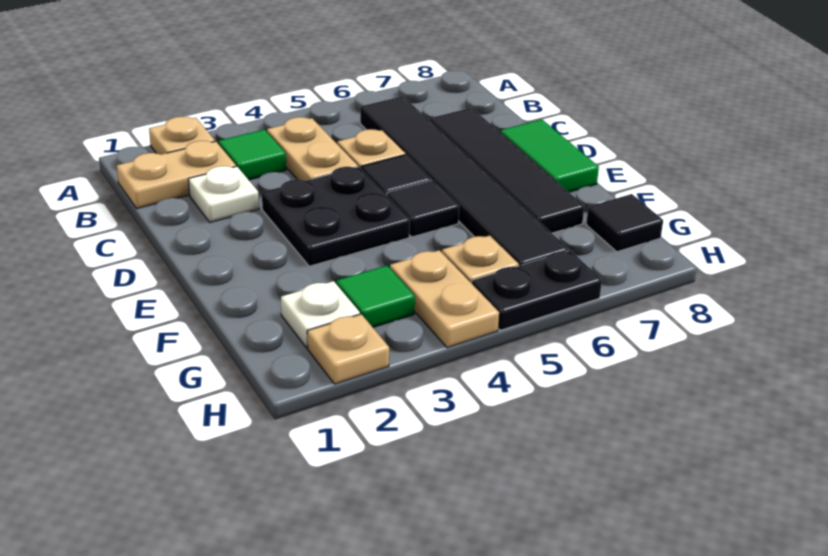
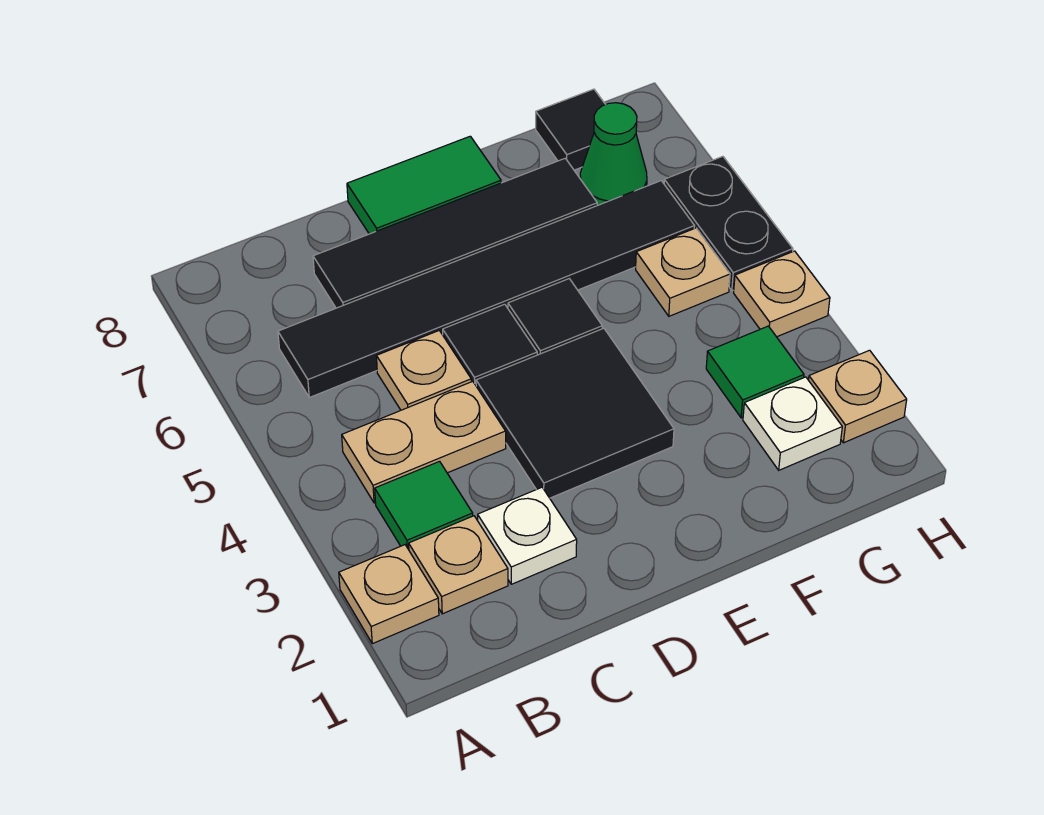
tan 1x2 plate [117,141,236,208] -> tan 1x1 plate [409,516,508,614]
black 2x2 plate [262,167,410,266] -> black 2x2 tile [476,328,674,498]
tan 1x2 plate [390,250,499,348] -> tan 1x1 plate [734,251,830,337]
none -> green 1x1 cone [580,103,647,205]

